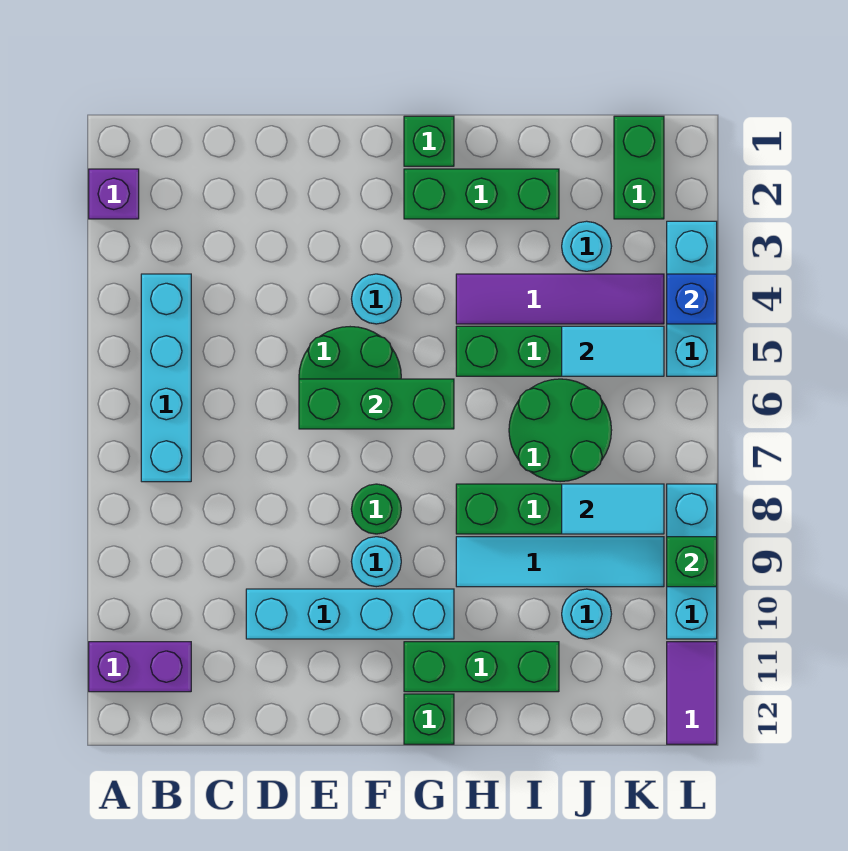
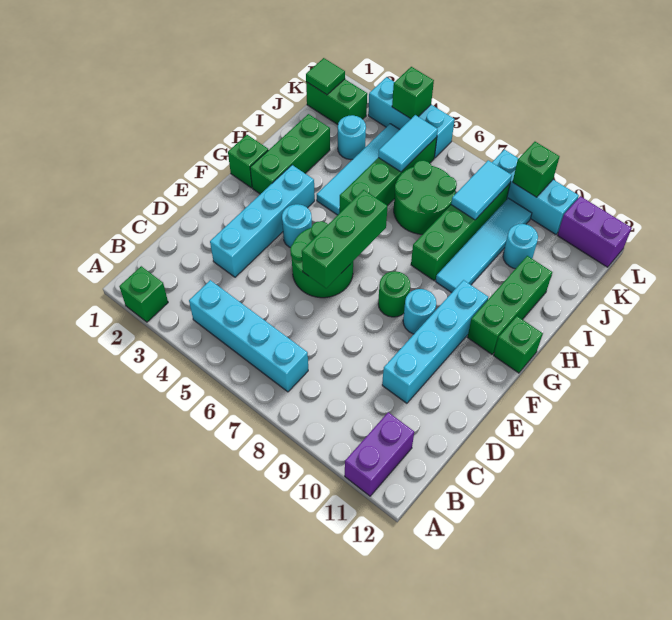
purple 1x1 brick [89,169,139,219] -> green 1x1 brick [119,266,168,322]
none -> cyan 1x4 brick [210,165,315,277]
purple 1x4 tile [456,274,664,324] -> cyan 1x4 tile [317,124,400,215]
none -> green 1x1 tile [306,58,345,95]
blue 1x1 brick [667,274,717,324] -> green 1x1 brick [392,67,434,119]
purple 1x2 tile [667,642,717,744] -> purple 1x2 brick [557,196,632,267]

